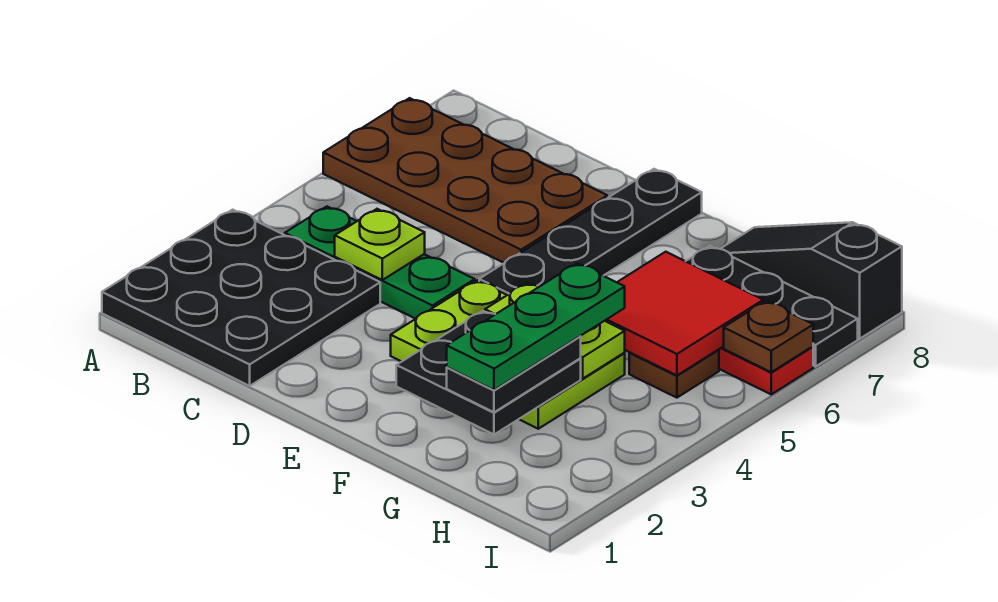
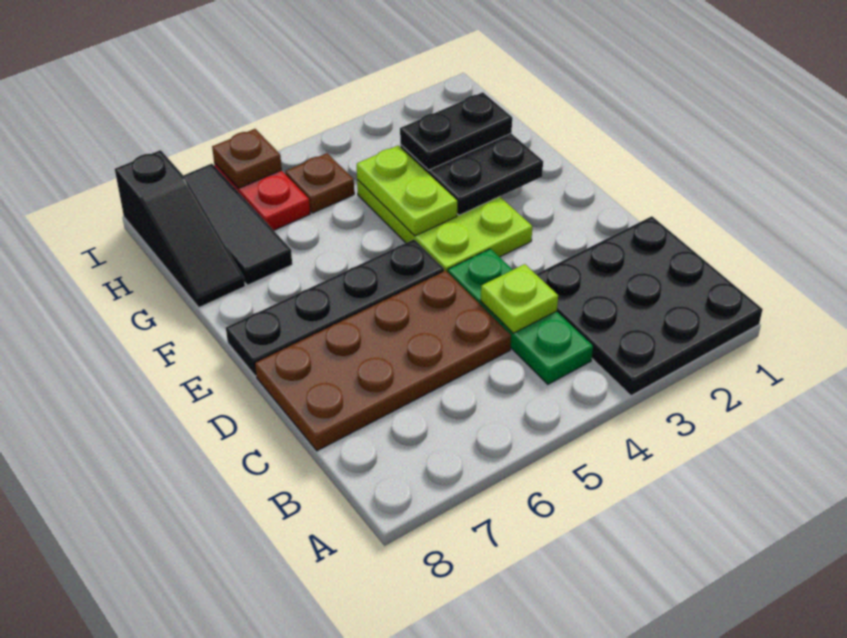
brown 2x4 plate [323,98,607,263] -> brown 2x4 plate turned to [255,270,511,451]
green 1x3 plate [447,263,625,390] -> none
red 2x2 tile [605,252,763,375] -> none
black 1x3 plate [686,246,858,367] -> black 1x3 tile [183,164,292,285]

